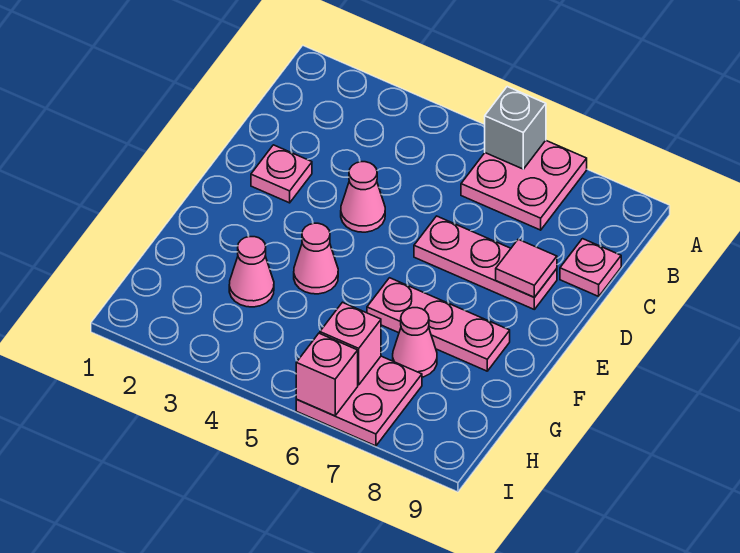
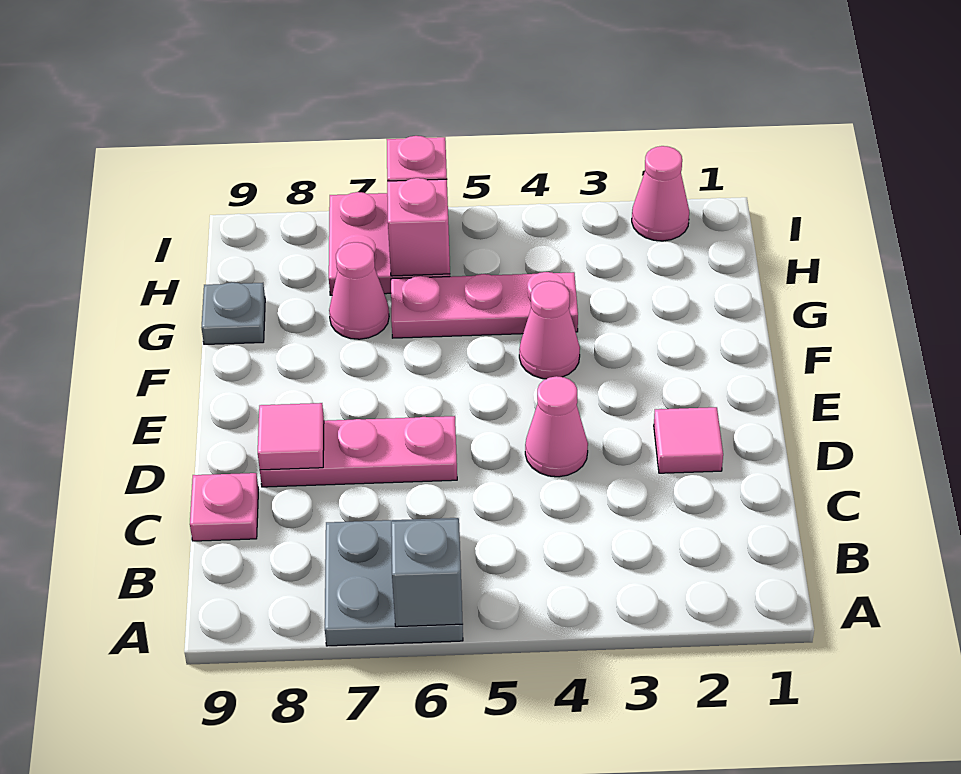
pink 2x2 plate [461,140,587,230] -> grey 2x2 plate [325,518,463,646]
pink 1x1 plate [251,145,312,203] -> pink 1x1 tile [654,407,723,473]
pink 1x3 plate [367,278,510,371] -> pink 1x3 plate moved to [391,272,578,338]
pink 1x1 cone [229,236,274,307] -> pink 1x1 cone moved to [632,146,689,241]
none -> grey 1x1 plate [202,282,265,345]

